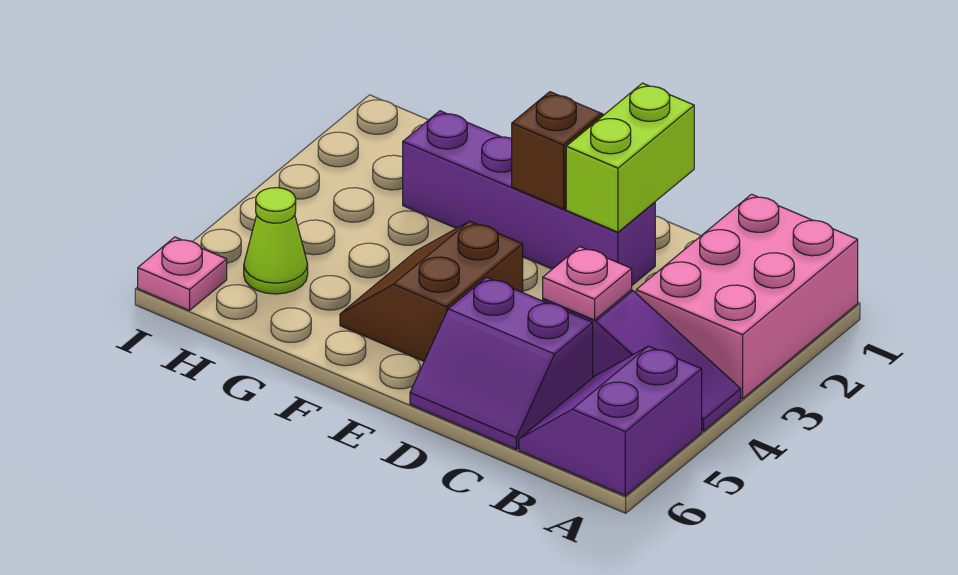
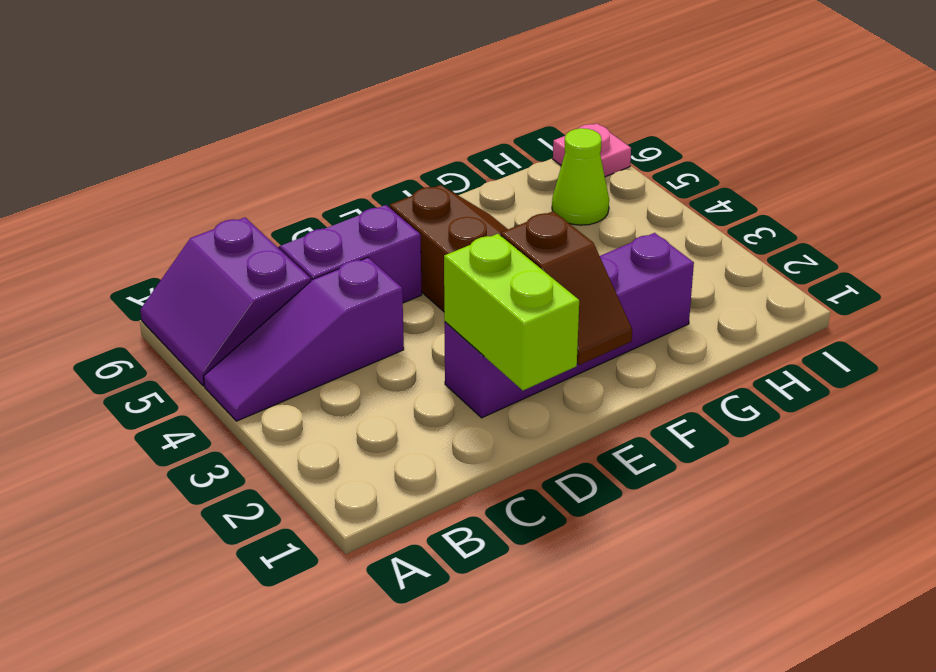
pink 2x3 brick [636,194,858,399] -> none
purple 2x2 slope [519,346,702,496] -> purple 2x2 slope turned to [140,217,311,386]
pink 1x1 plate [543,247,632,320] -> none

